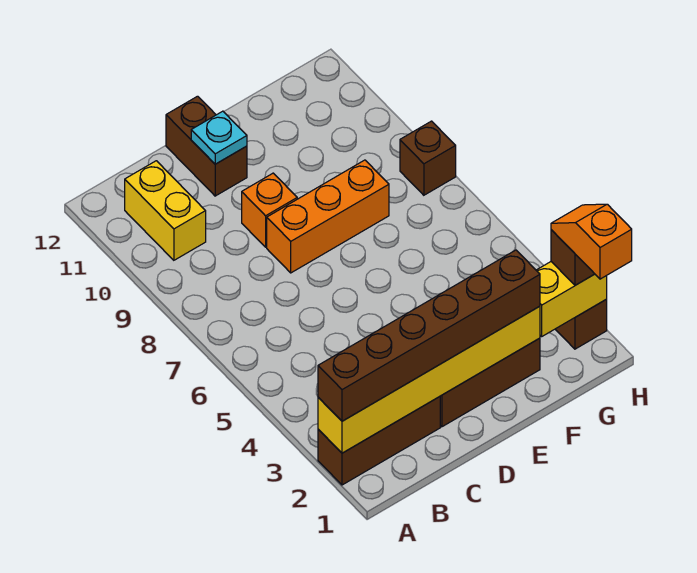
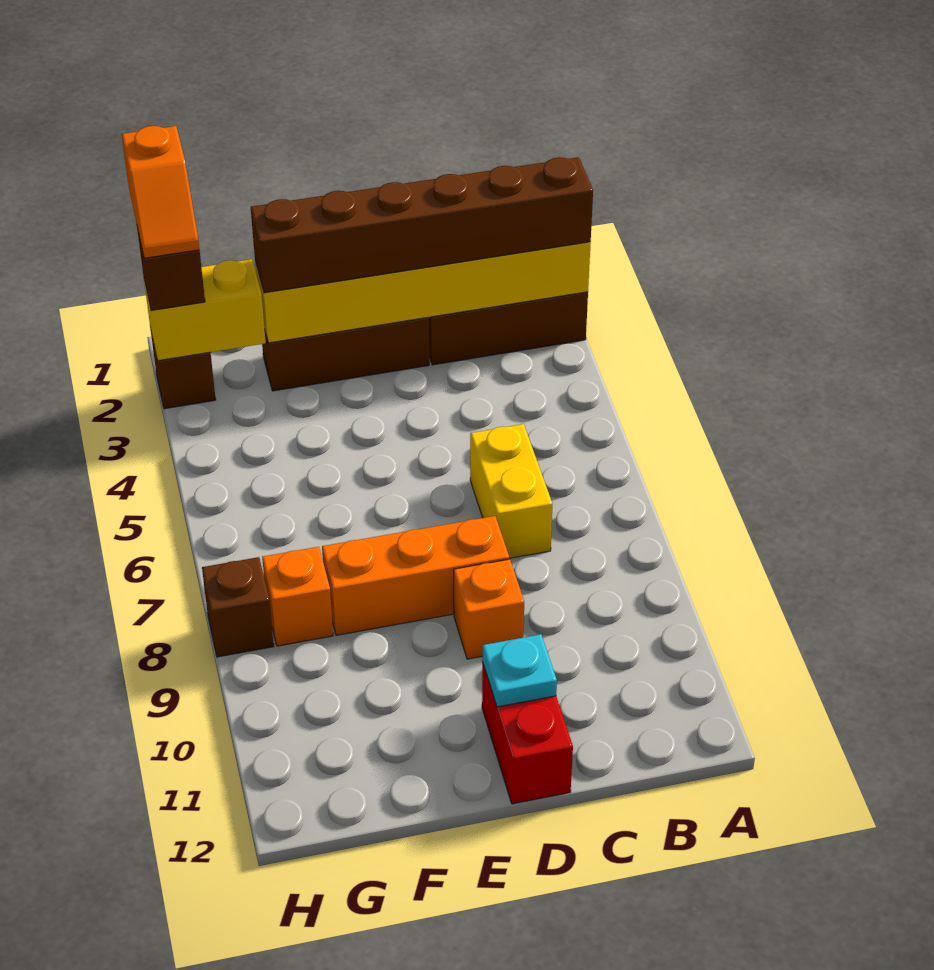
yellow 1x2 brick [125,161,206,260] -> yellow 1x2 brick moved to [470,424,553,558]
brown 1x2 brick [166,96,247,196] -> red 1x2 brick [482,662,573,804]
none -> orange 1x1 brick [262,547,333,646]

